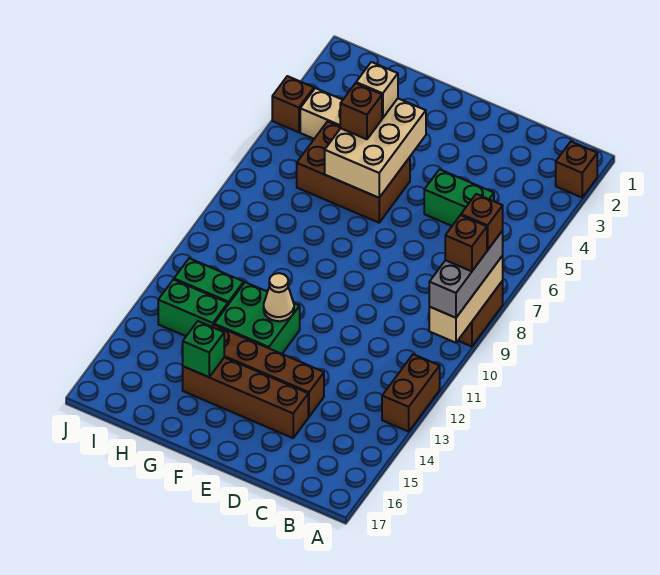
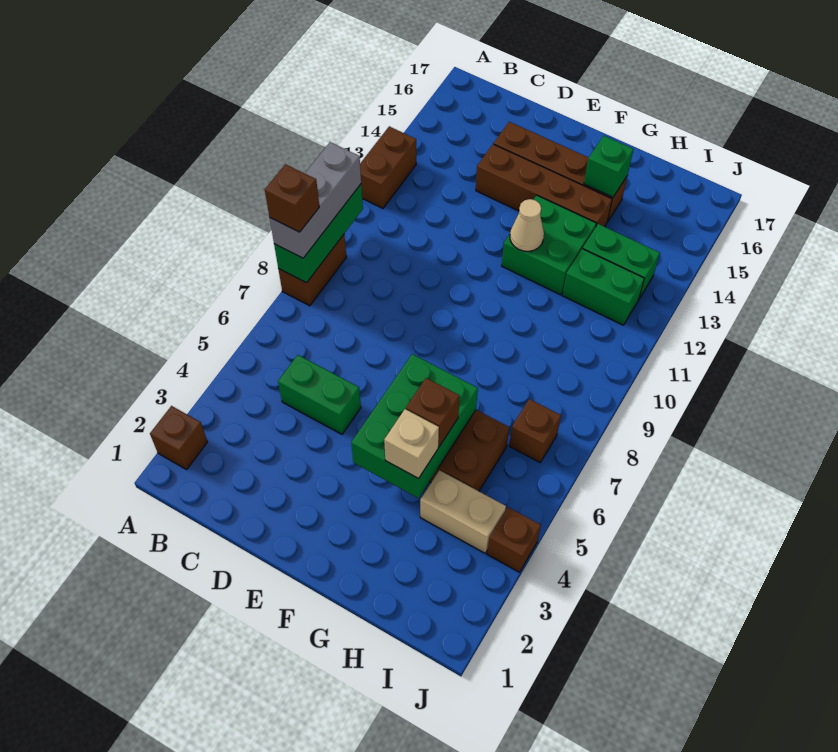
tan 1x3 brick [429,256,503,343] -> green 1x3 brick [274,184,363,283]
brown 1x1 brick [445,215,487,271] -> brown 1x1 brick moved to [509,399,561,462]
tan 2x3 brick [325,99,426,198] -> green 2x3 brick [351,354,478,498]

